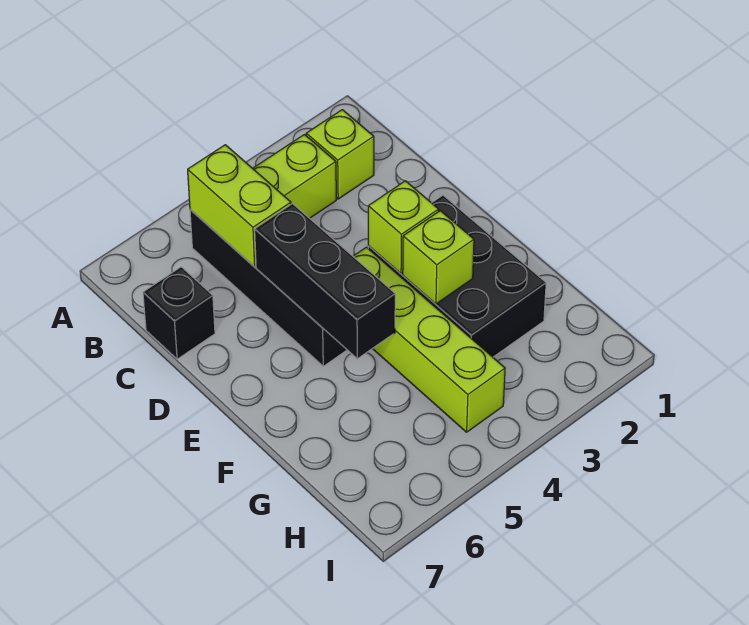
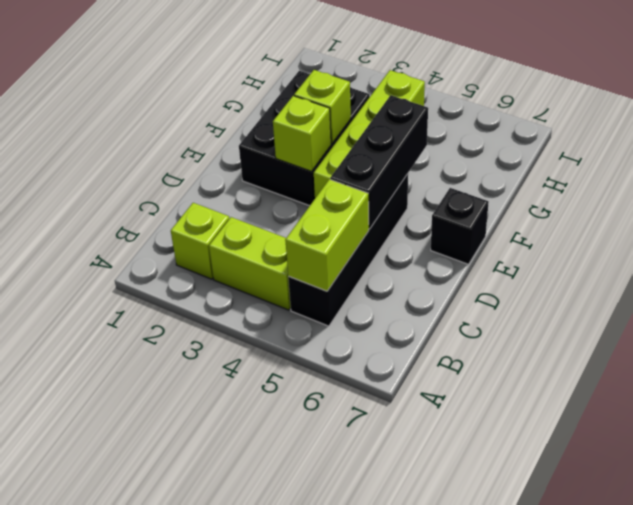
black 1x1 brick [143,267,215,359] -> black 1x1 brick moved to [431,188,489,264]

